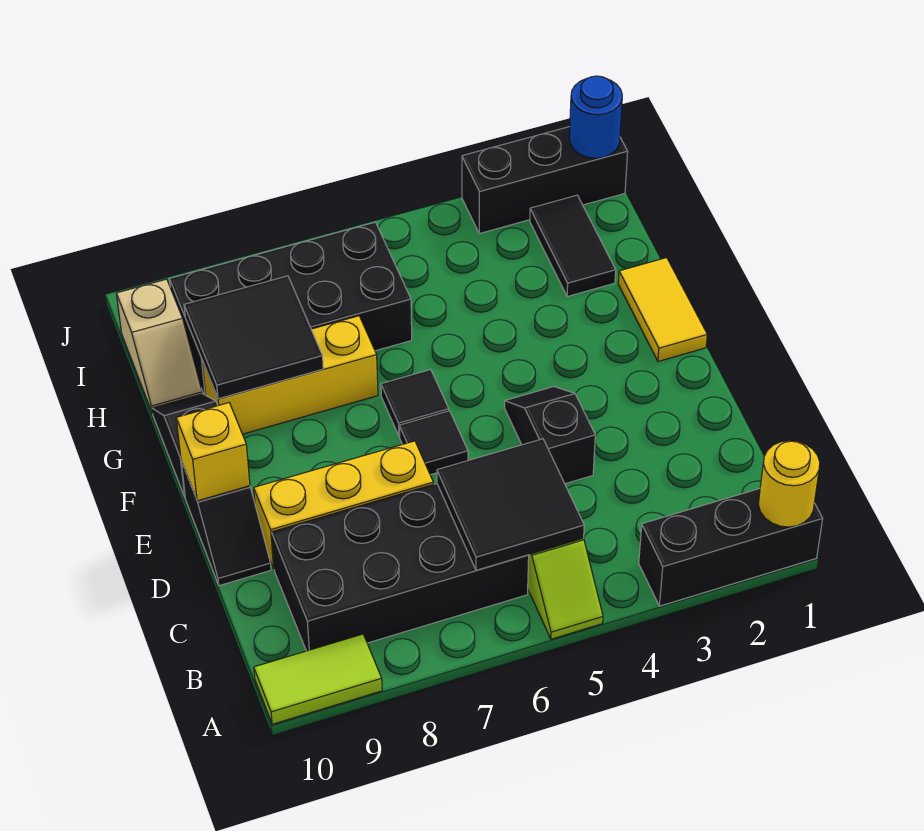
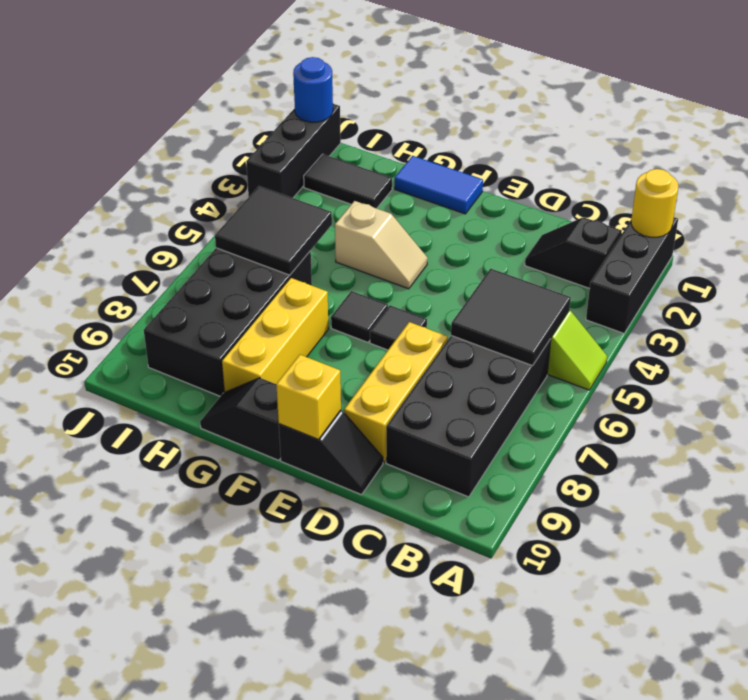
lime 1x2 tile [254,634,382,724] -> none
black 1x2 slope [504,387,595,484] -> black 1x2 slope moved to [525,217,622,289]
yellow 1x2 tile [618,258,707,362] -> blue 1x2 tile [395,156,483,214]
black 2x2 tile [184,276,323,399] -> black 2x2 tile moved to [215,186,332,275]
tan 1x2 slope [116,279,202,413] -> tan 1x2 slope moved to [335,201,428,289]

